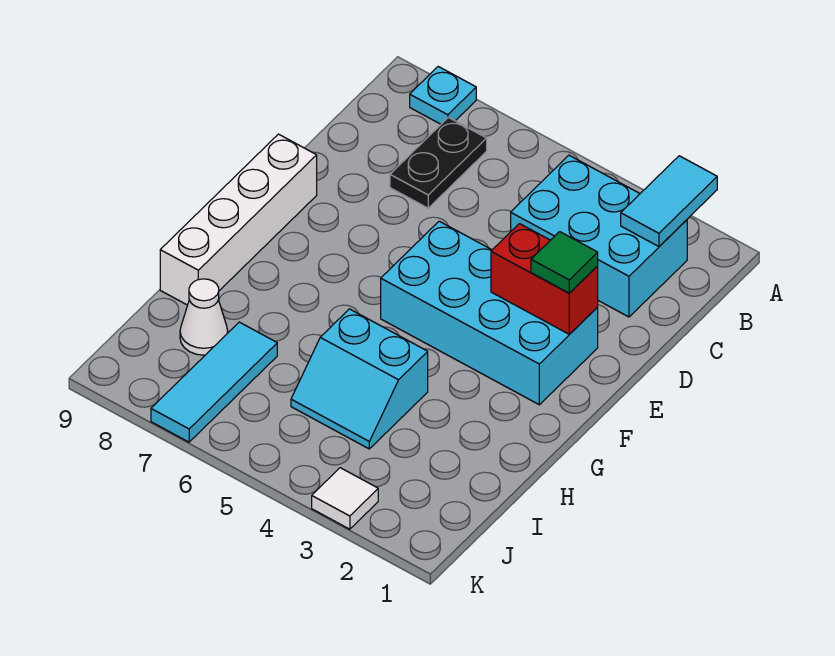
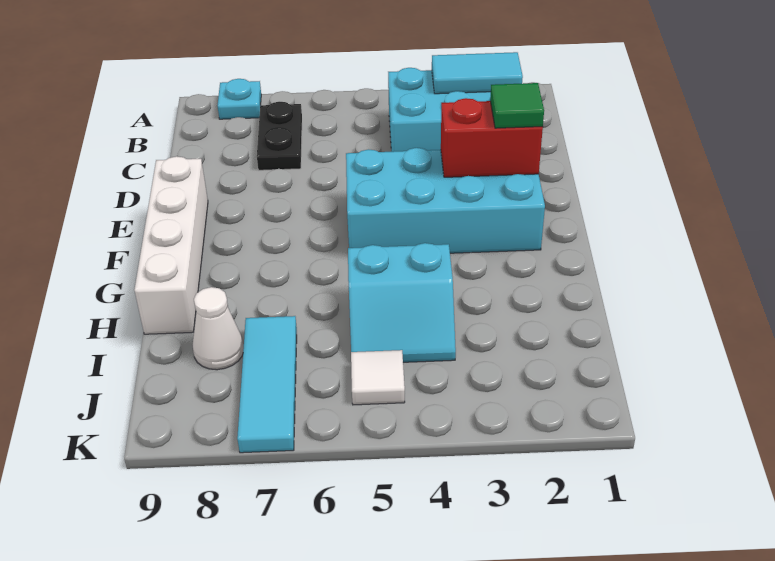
cyan 1x2 tile [621,156,717,247] -> cyan 1x2 tile turned to [432,52,523,94]
white 1x1 tile [312,468,378,529] -> white 1x1 tile moved to [351,350,405,405]

